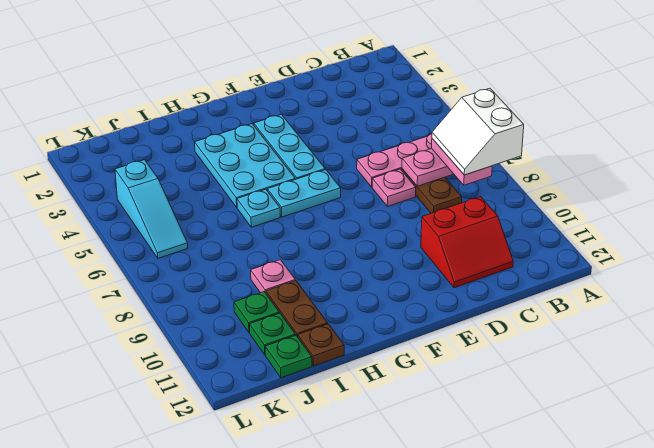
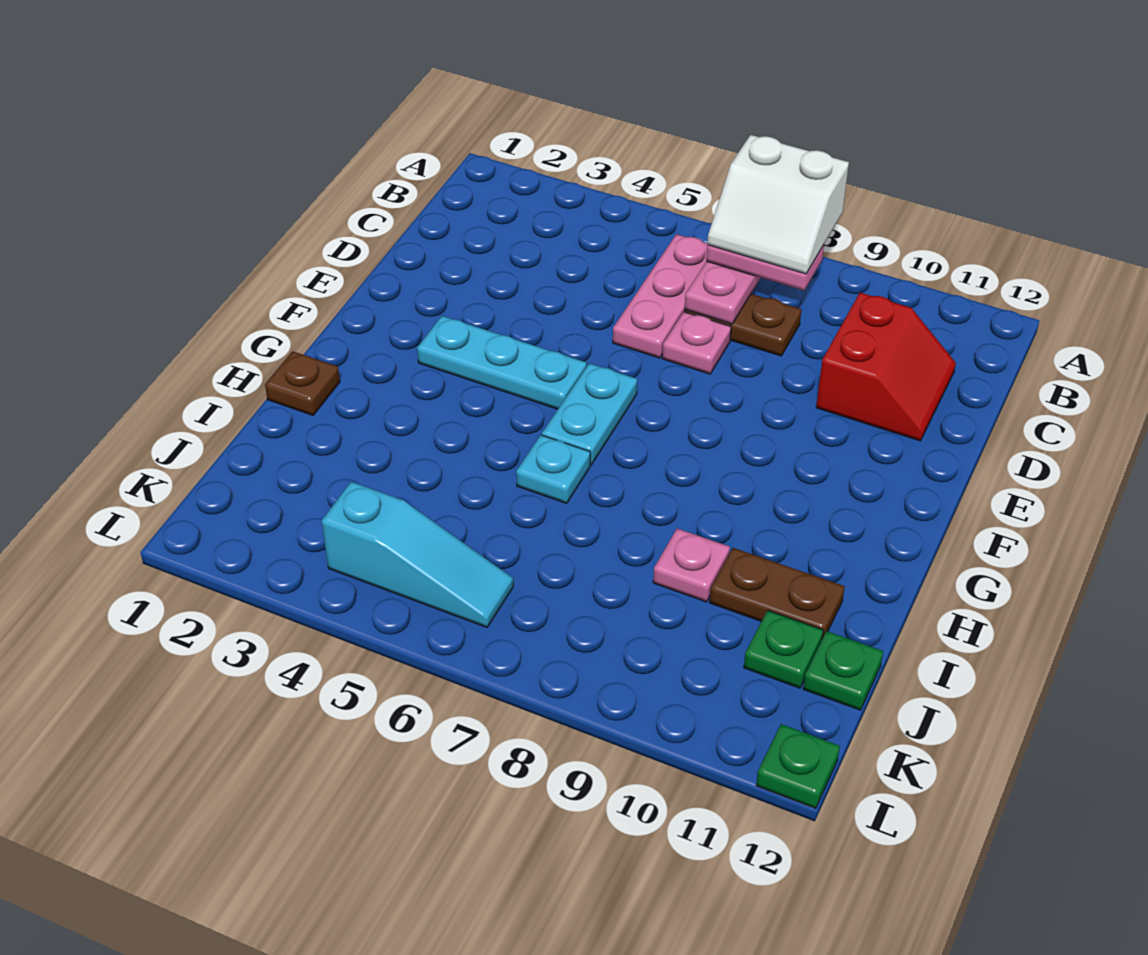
cyan 2x3 plate [195,124,295,207] -> none
brown 1x1 plate [298,324,344,366] -> brown 1x1 plate moved to [265,351,340,415]
green 1x1 plate [234,292,279,333] -> green 1x1 plate moved to [756,724,840,808]

